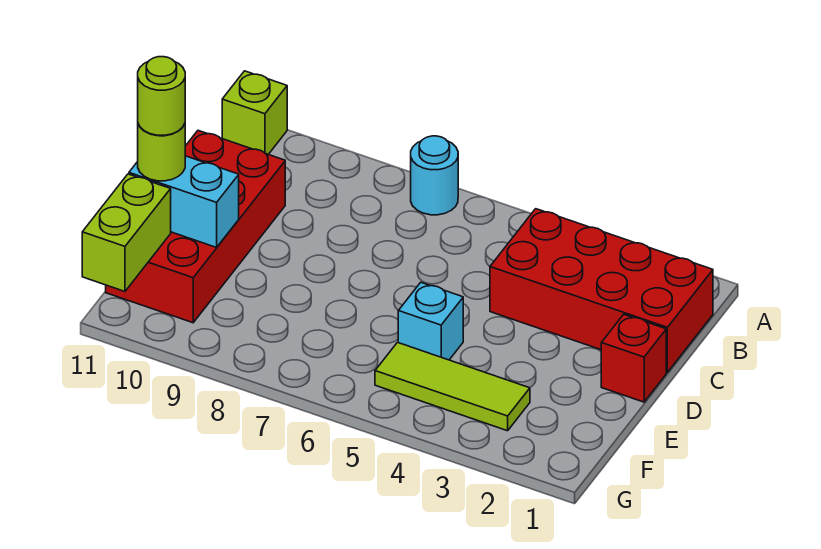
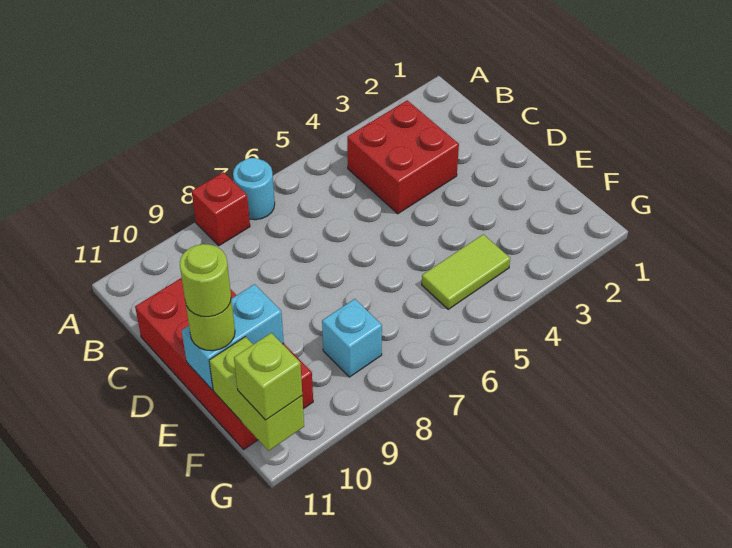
lime 1x1 brick [222,71,287,154] -> lime 1x1 brick moved to [234,333,302,420]
red 2x4 brick [490,209,713,372] -> red 2x2 brick [347,100,459,214]
red 1x1 brick [601,314,666,402] -> red 1x1 brick moved to [192,172,250,246]
cyan 1x1 brick [398,283,463,360] -> cyan 1x1 brick moved to [322,299,382,377]
lime 1x3 tile [375,342,530,431] -> lime 1x2 tile [422,234,510,309]

